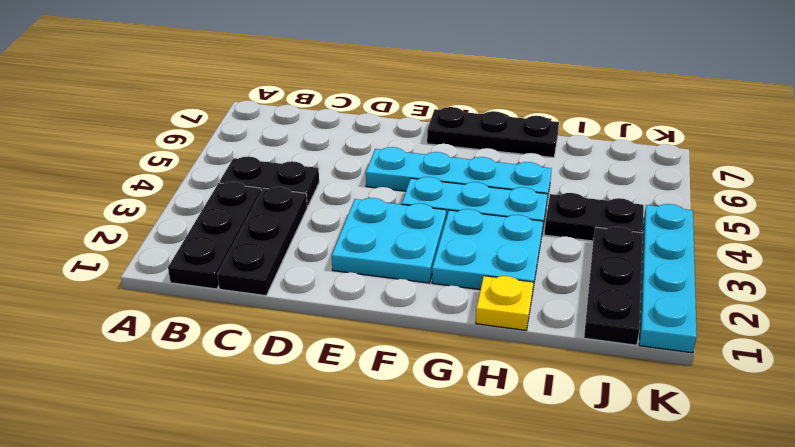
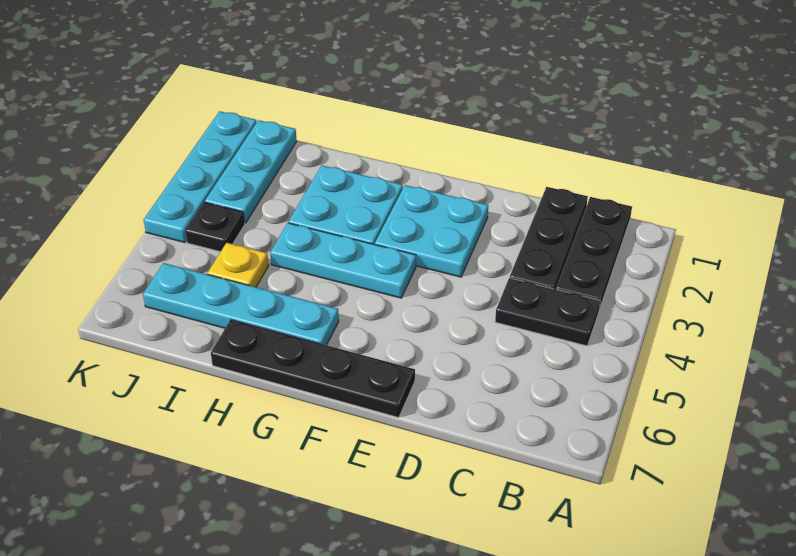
cyan 1x4 plate [366,147,552,200] -> cyan 1x4 plate moved to [143,263,339,345]
black 1x3 plate [427,107,559,158] -> black 1x4 plate [211,320,415,418]
yellow 1x1 plate [476,276,533,330] -> yellow 1x1 plate moved to [208,243,269,287]
black 1x2 plate [544,193,644,241] -> black 1x1 plate [185,202,245,252]
black 1x3 plate [584,226,643,345] -> cyan 1x3 plate [205,120,297,223]

